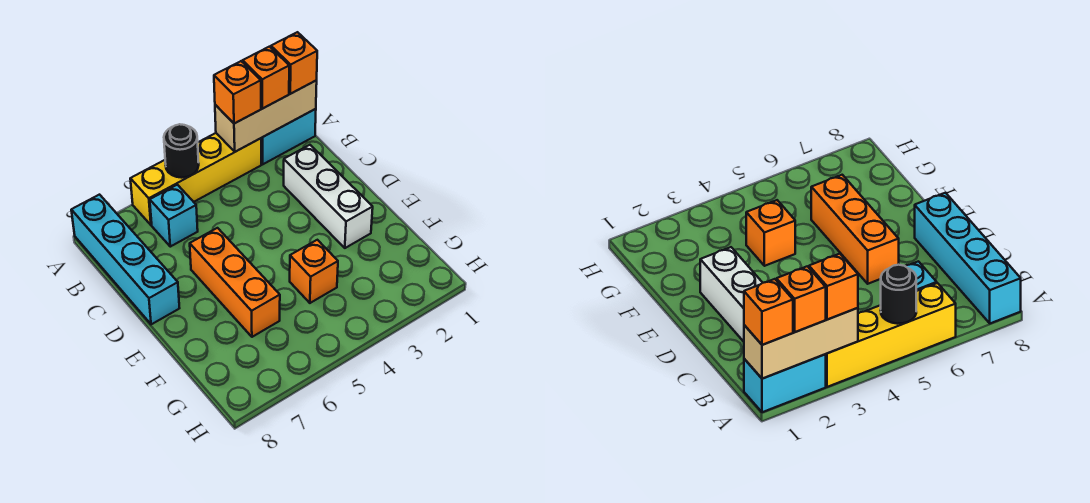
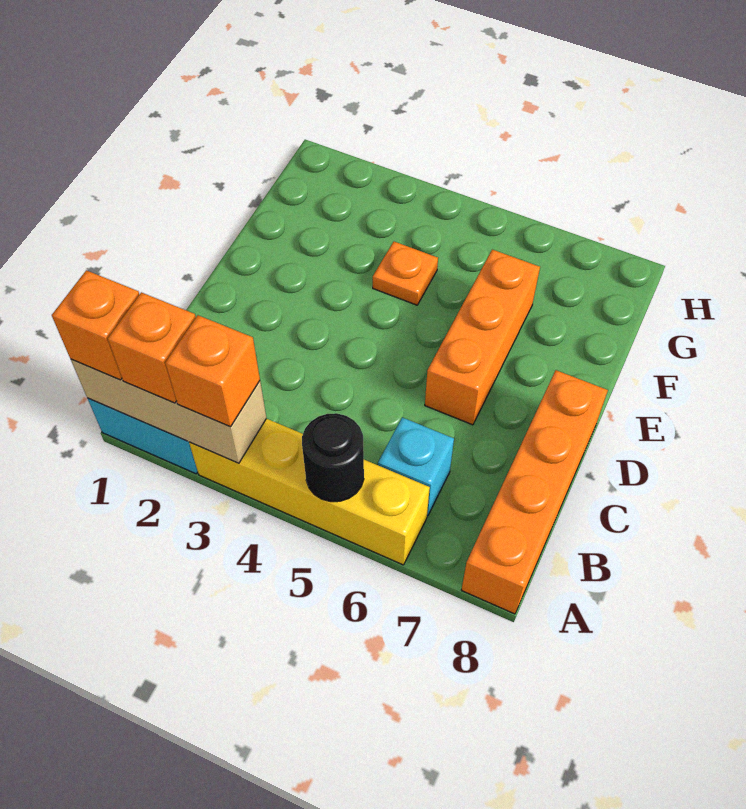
cyan 1x4 brick [71,195,179,324] -> orange 1x4 brick [461,370,608,614]
white 1x3 brick [284,145,373,248] -> none
orange 1x1 brick [290,240,338,303] -> orange 1x1 plate [373,242,438,305]

